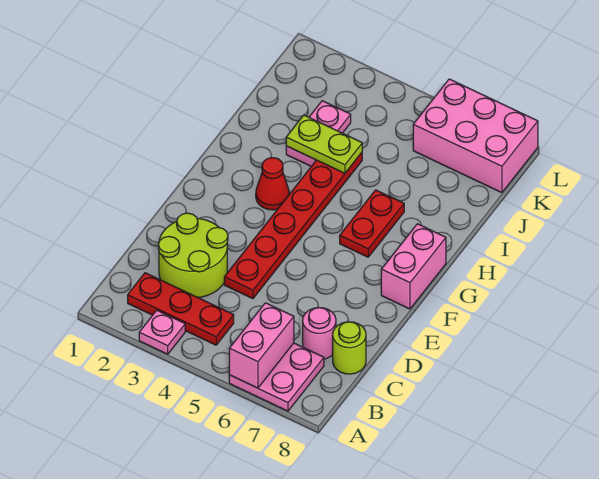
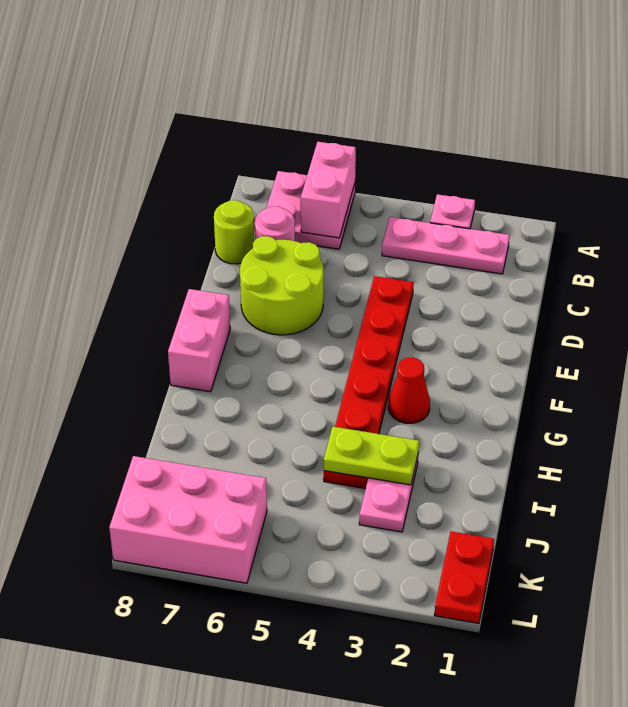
red 1x3 plate [128,273,234,345] -> pink 1x3 plate [382,217,510,274]
lime 2x2 round brick [158,213,228,298] -> lime 2x2 round brick moved to [240,236,324,335]
red 1x2 plate [340,190,404,257] -> red 1x2 plate moved to [434,531,494,623]

